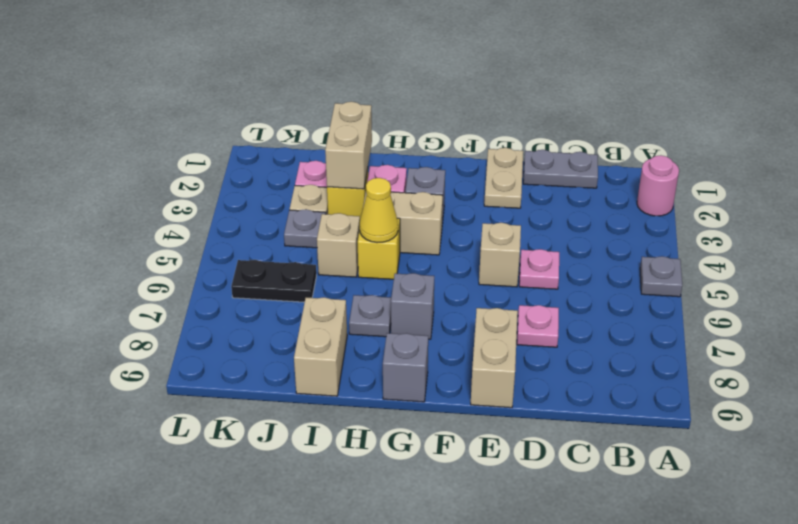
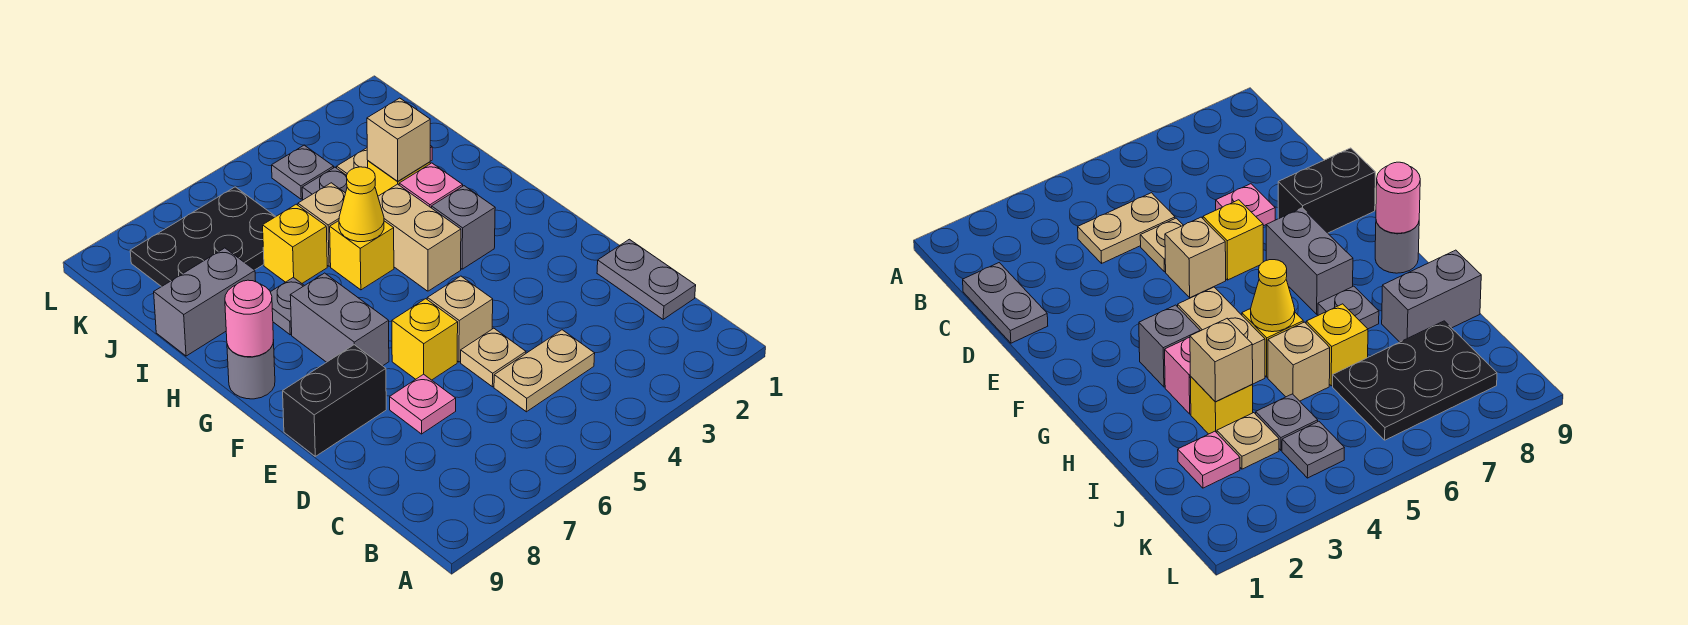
pink 1x1 round brick [637,155,679,216] -> pink 1x1 round brick moved to [225,280,273,357]
grey 1x1 plate [640,256,682,297] -> grey 1x1 plate moved to [272,145,334,199]
pink 1x1 plate [519,249,559,289] -> tan 1x1 plate [461,328,526,387]
tan 1x2 plate [484,148,523,208] -> tan 1x2 plate moved to [494,330,595,412]
none -> yellow 1x1 brick [392,299,458,380]
tan 1x2 brick [471,308,518,408] -> black 1x2 brick [283,345,386,456]
grey 1x1 brick [391,273,434,339] -> grey 1x2 brick [290,273,389,366]
grey 1x1 brick [383,333,428,402] -> grey 1x1 round brick [227,340,275,399]
tan 1x2 brick [325,102,372,189] -> tan 1x1 brick [367,98,430,181]
none -> yellow 1x1 brick [263,204,327,283]
tan 1x2 brick [294,297,347,396] -> grey 1x2 brick [154,248,256,356]
black 1x2 plate [231,260,316,302] -> black 2x3 plate [130,187,276,287]

